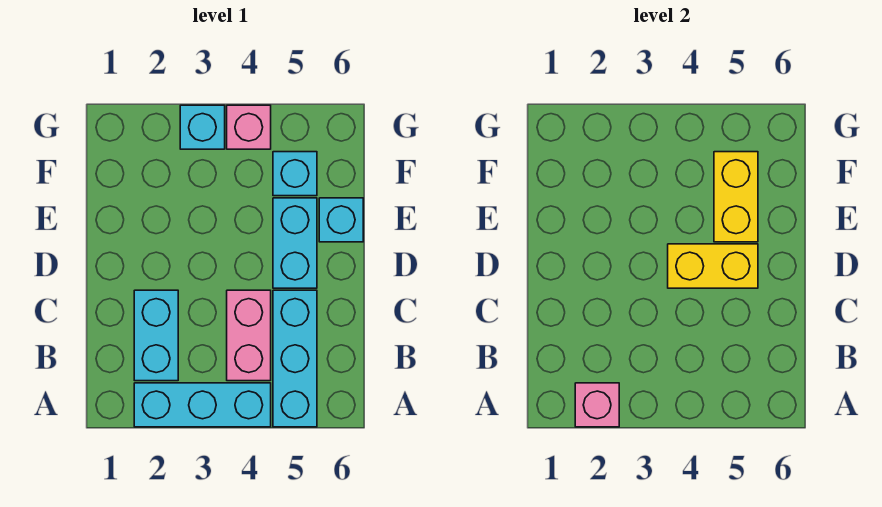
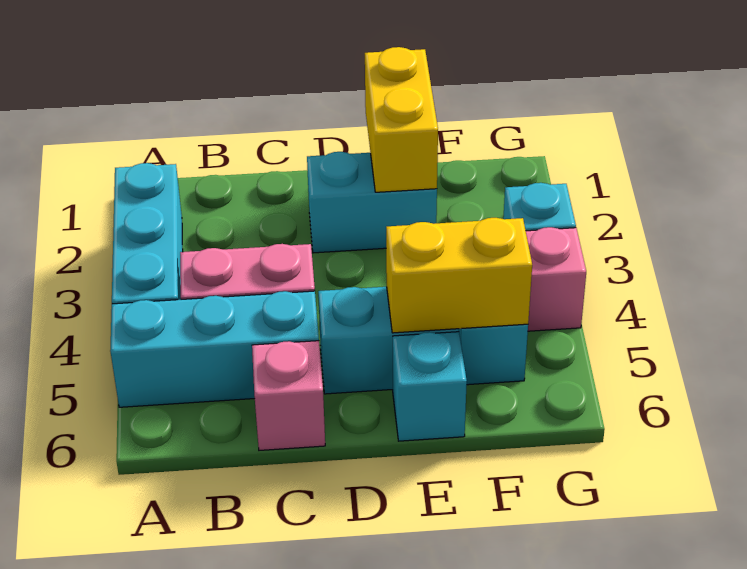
pink 1x1 brick [575,383,619,427] -> pink 1x1 brick moved to [252,341,325,450]
cyan 1x2 brick [134,290,178,381] -> cyan 1x2 brick moved to [307,152,437,253]
yellow 1x2 brick [668,244,758,288] -> yellow 1x2 brick moved to [365,47,438,192]

